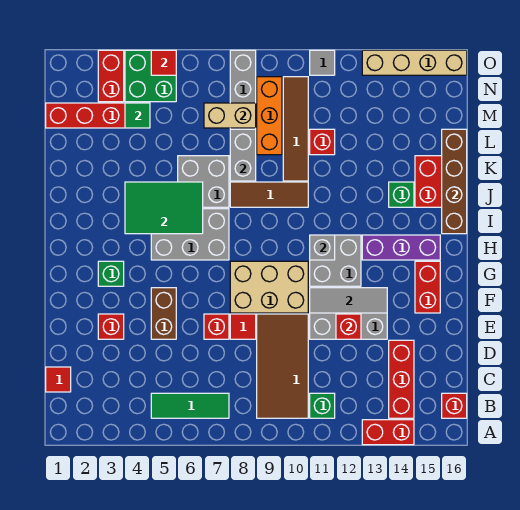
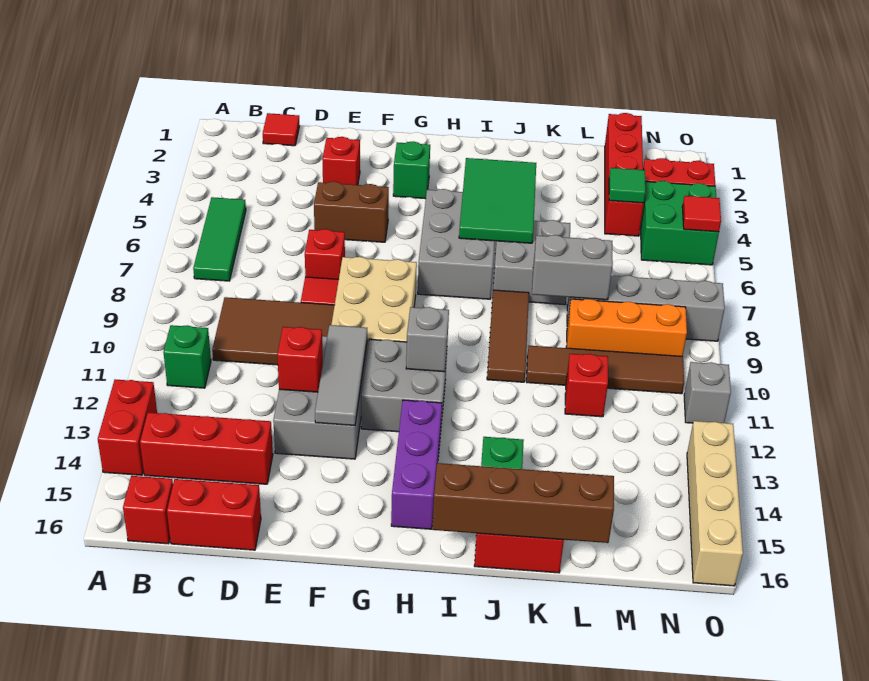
brown 2x4 tile [257,314,308,418] -> brown 2x3 tile [212,297,334,365]
red 1x2 brick [415,261,440,313] -> red 1x2 brick moved to [167,479,261,550]
tan 1x2 brick [204,103,256,128] -> none
grey 1x1 tile [310,50,335,75] -> grey 1x1 brick [684,362,731,423]

